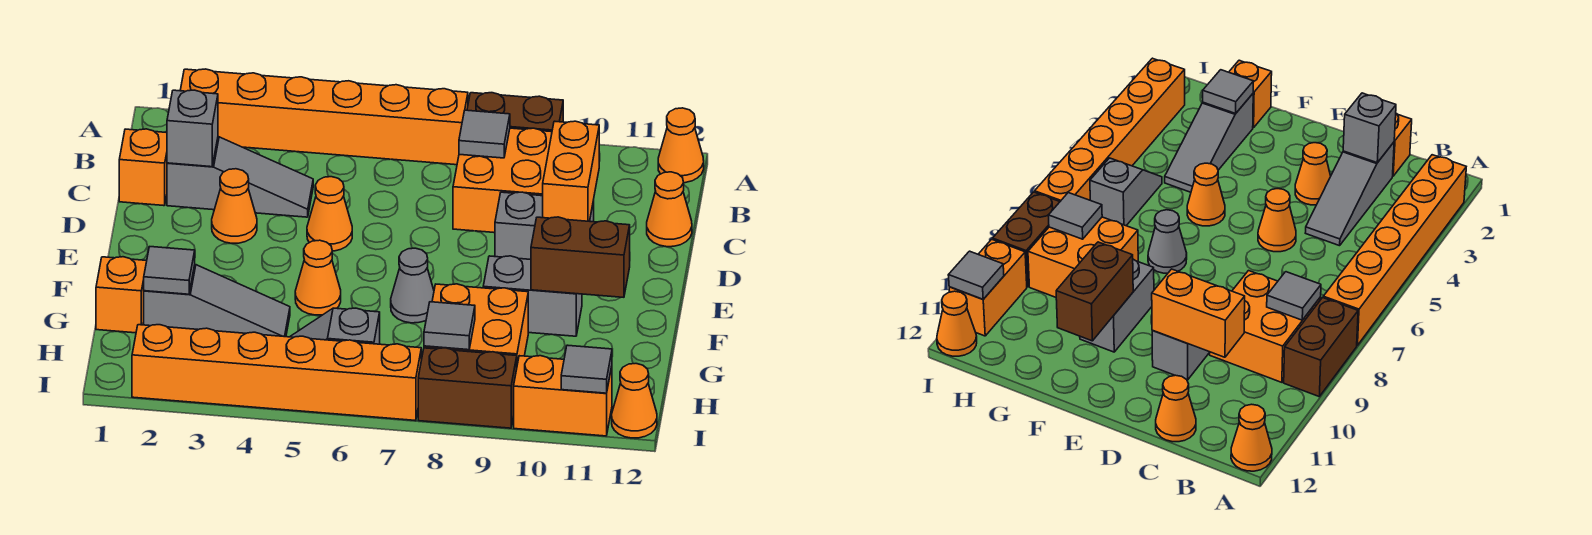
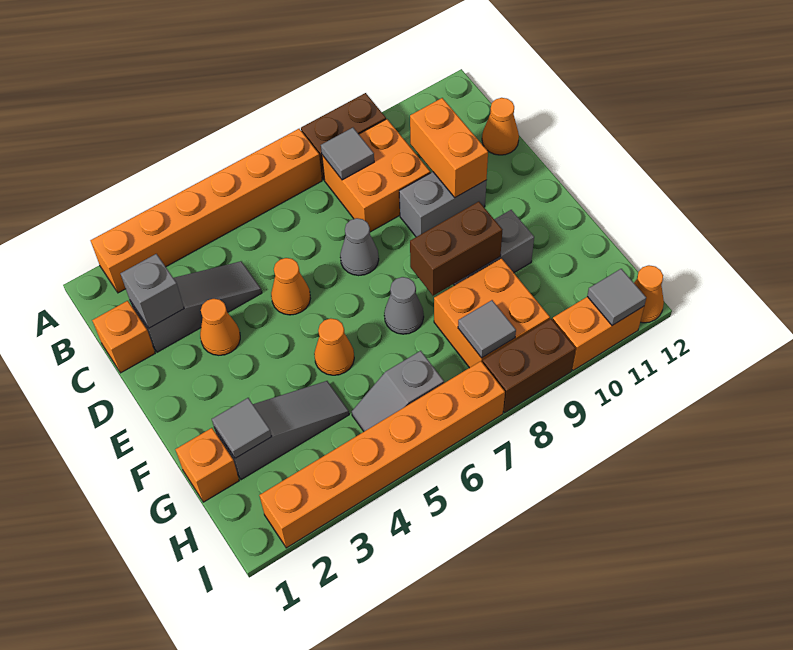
orange 1x1 cone [658,108,704,183] -> none
none -> grey 1x1 cone [340,218,379,276]
brown 1x2 brick [531,217,630,297] -> brown 1x2 brick moved to [410,202,502,296]

